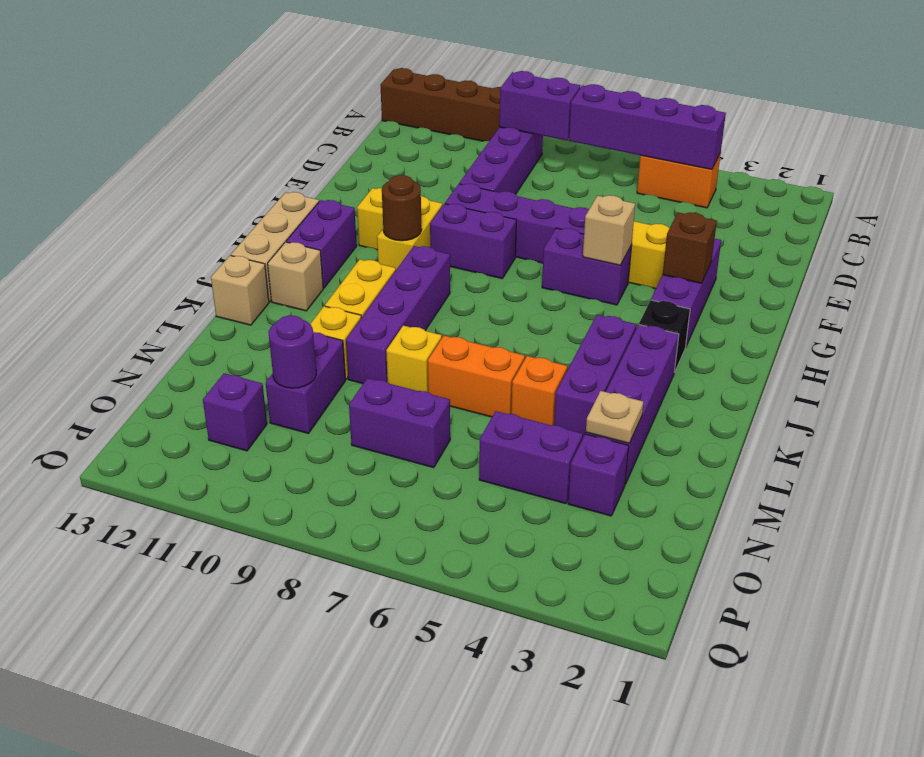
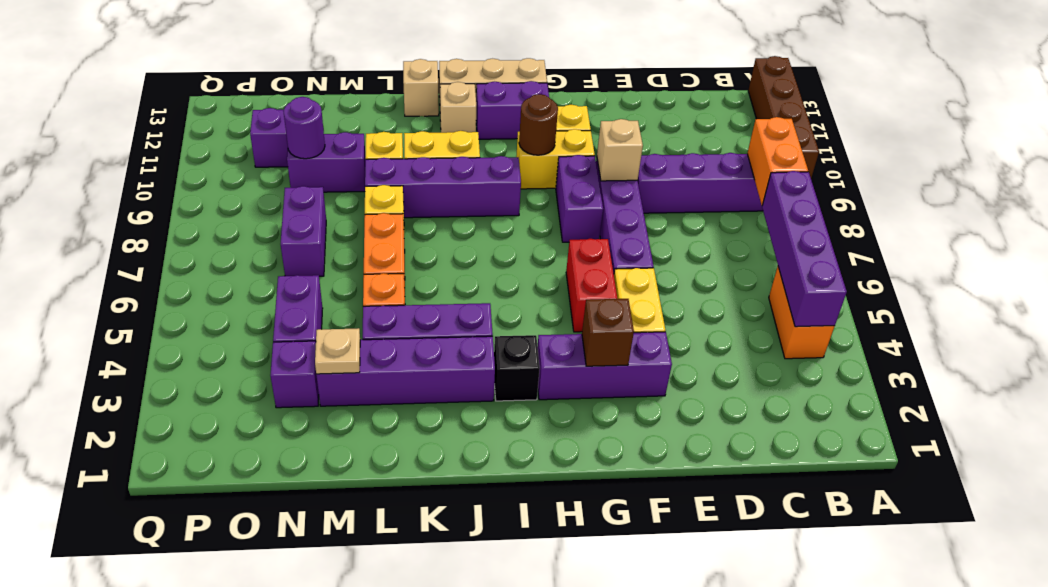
purple 1x2 brick [499,71,580,140] -> orange 1x2 brick [747,117,808,205]
purple 1x2 brick [542,228,632,305] -> red 1x2 brick [566,239,617,332]
tan 1x1 brick [583,195,635,265] -> tan 1x1 brick moved to [597,119,643,181]

